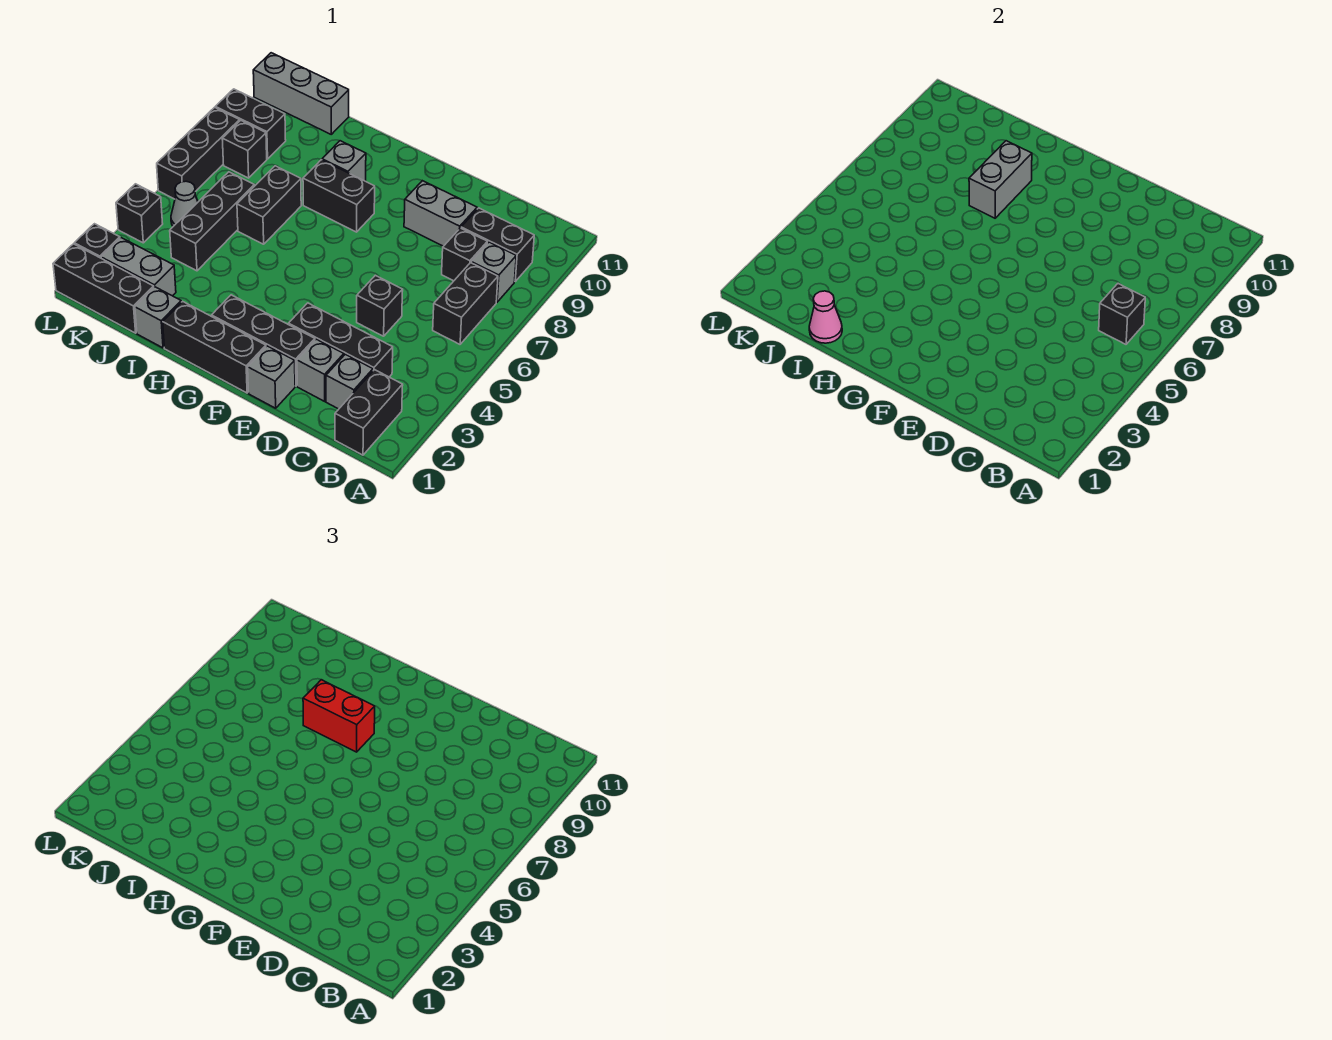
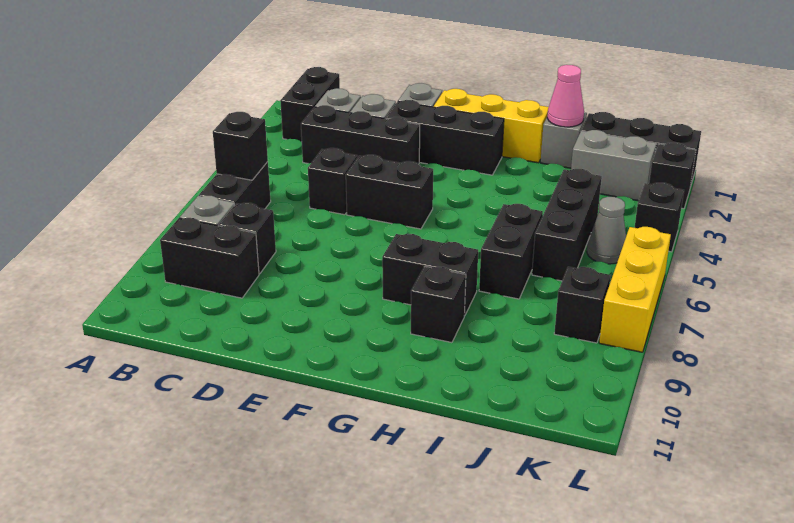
grey 1x2 brick [404,181,477,246] -> none
black 1x3 brick [163,301,266,393] -> yellow 1x3 brick [434,89,549,163]
red 1x2 brick [303,680,375,752] -> none
grey 1x2 brick [969,141,1032,218] -> none
grey 1x1 brick [322,141,366,181] -> black 1x1 brick [411,266,466,343]
grey 1x3 brick [253,53,349,134] -> none
black 1x2 brick [215,89,286,159] -> black 1x2 brick moved to [346,155,433,229]
black 1x3 brick [157,107,240,199] -> yellow 1x3 brick [599,227,671,352]

